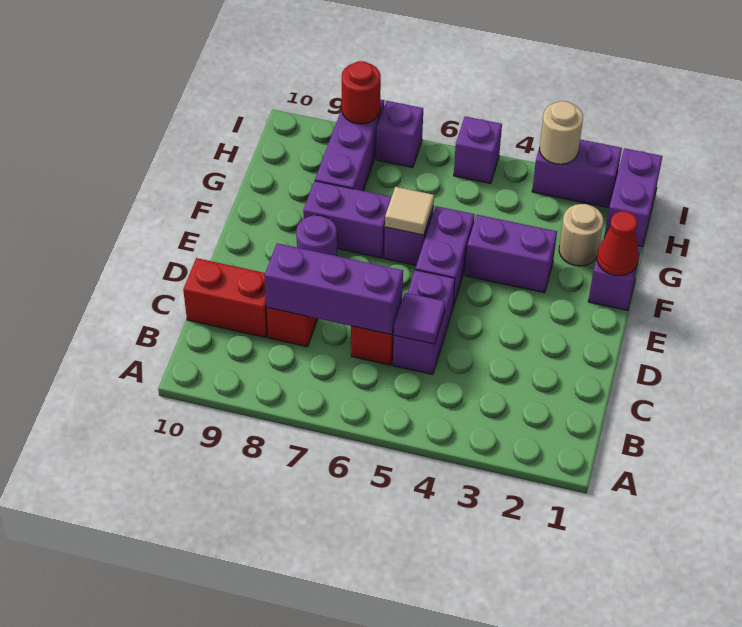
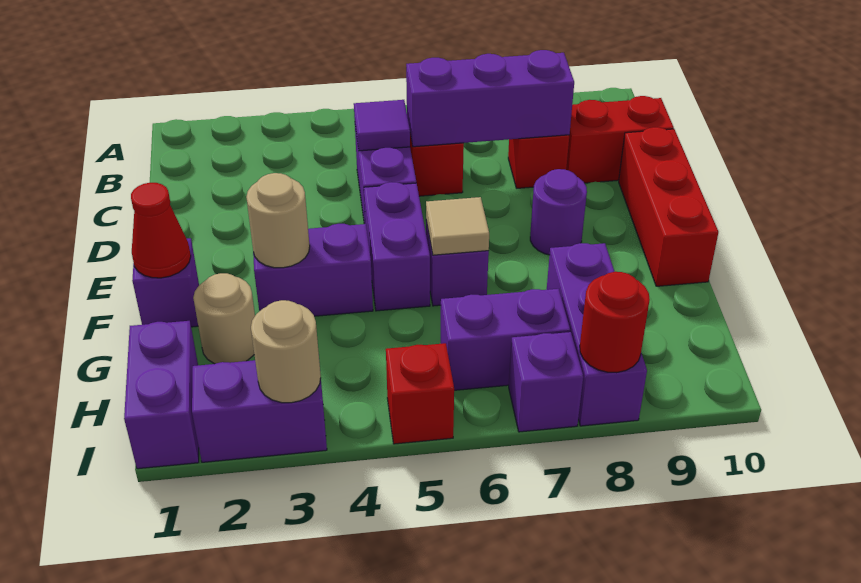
none -> red 1x3 brick [619,127,718,286]
none -> tan 1x1 round brick [246,173,310,268]
purple 1x2 brick [303,181,391,258] -> purple 1x2 brick moved to [441,289,570,390]
purple 1x1 brick [454,116,502,184] -> red 1x1 brick [386,343,454,444]

